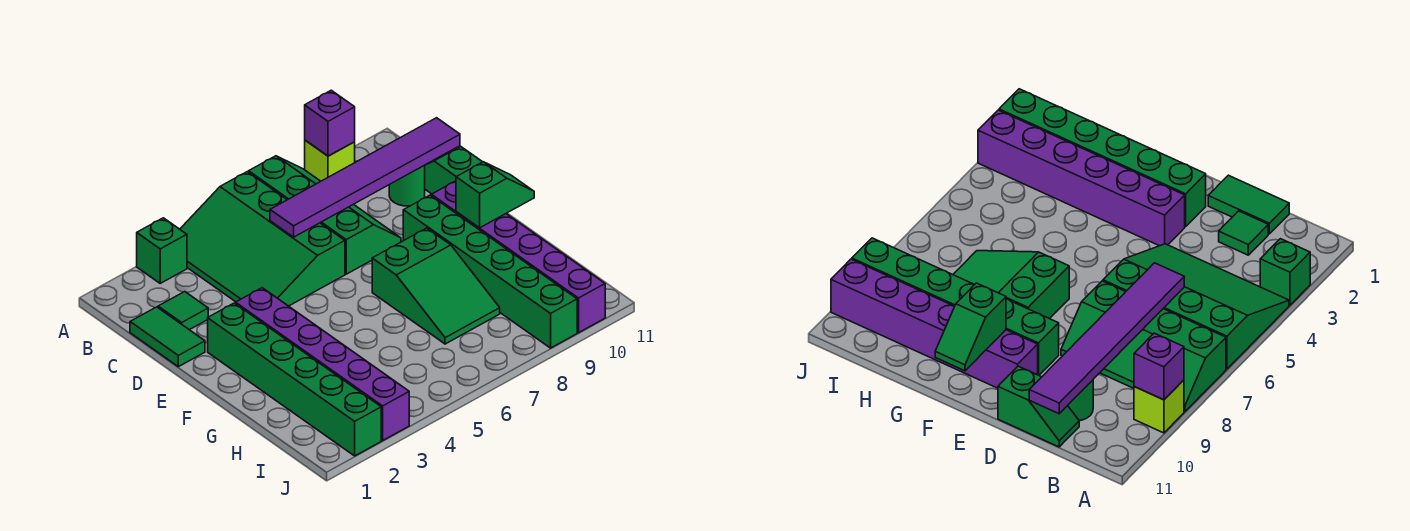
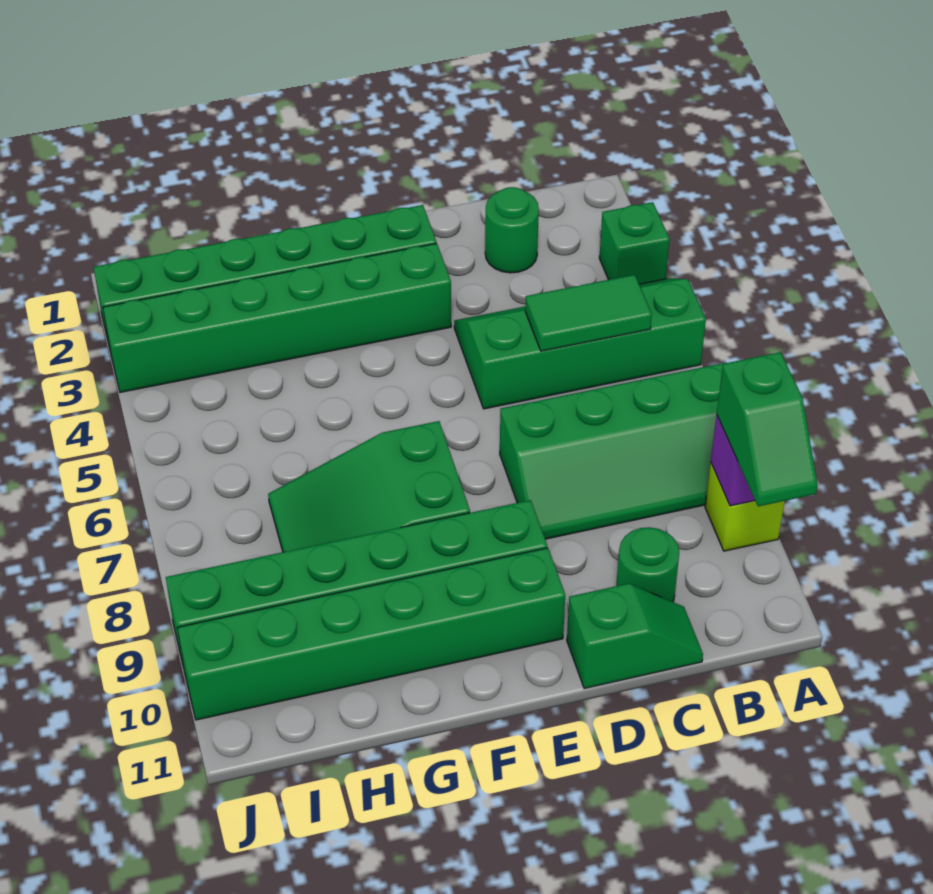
green 3x4 slope [180,172,345,306] -> green 2x4 slope [454,279,706,409]
green 1x2 tile [130,307,205,367] -> green 1x2 tile moved to [525,275,652,351]
green 1x1 tile [158,292,208,330] -> green 1x1 round brick [485,187,539,273]
purple 1x6 tile [270,118,460,237] -> none
purple 1x6 brick [236,288,409,440] -> green 1x6 brick [103,243,451,392]
purple 1x6 brick [431,181,605,333] -> green 1x6 brick [177,548,565,720]
green 1x2 slope [456,162,534,228] -> green 1x2 slope moved to [717,352,818,506]

